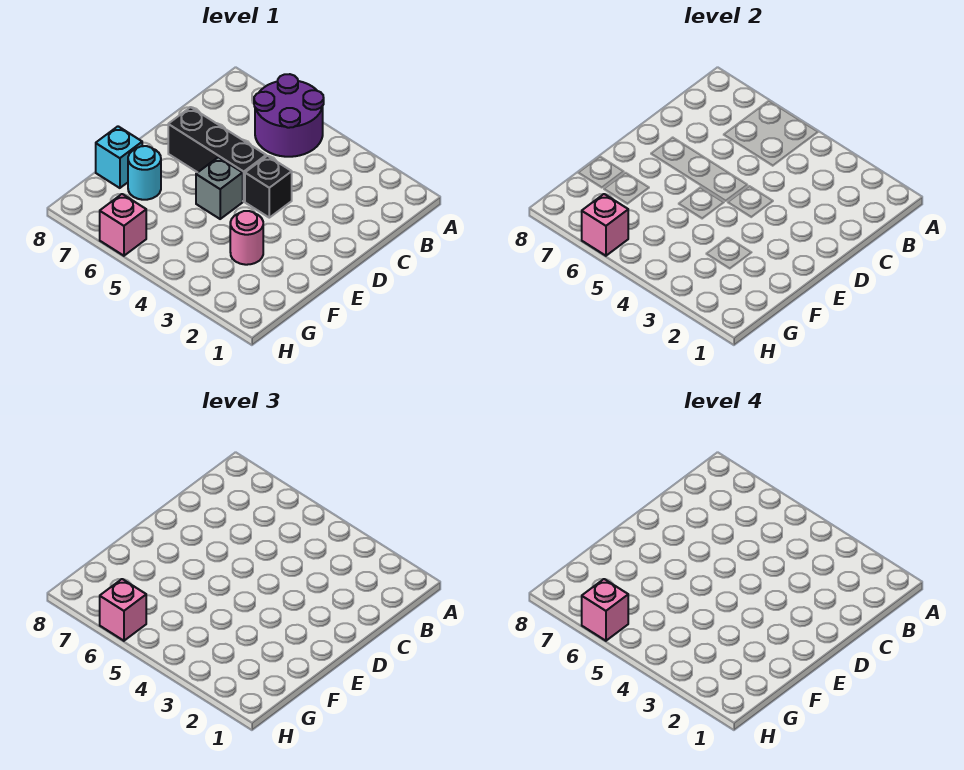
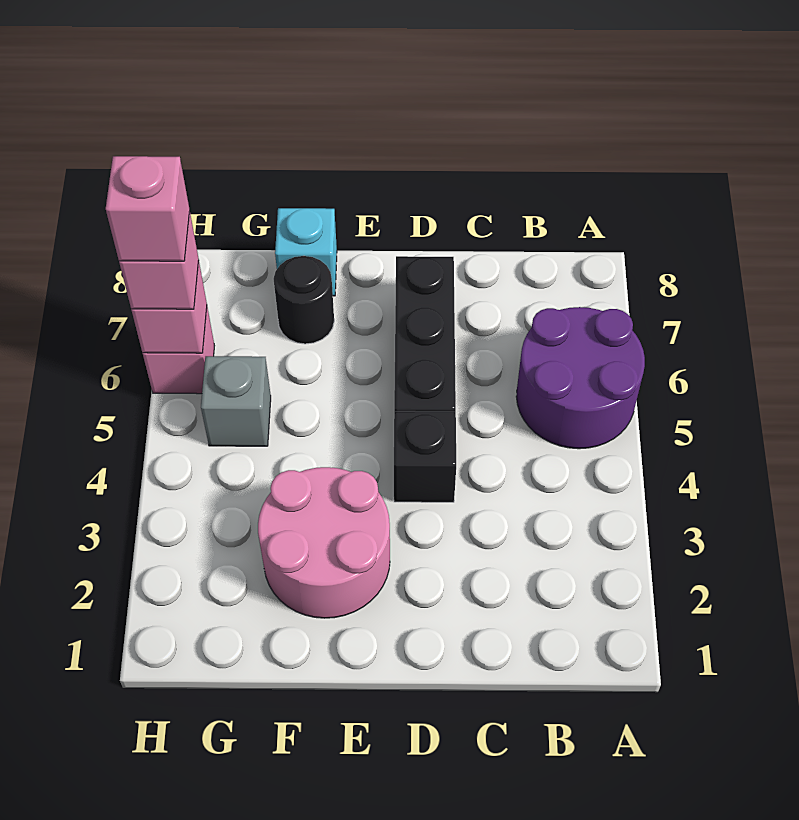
grey 1x1 brick [196,157,243,219] -> grey 1x1 brick moved to [201,356,271,446]
pink 1x1 round brick [230,211,263,265] -> pink 2x2 round brick [258,467,390,618]
cyan 1x1 round brick [128,146,161,200] -> black 1x1 round brick [274,256,334,344]

